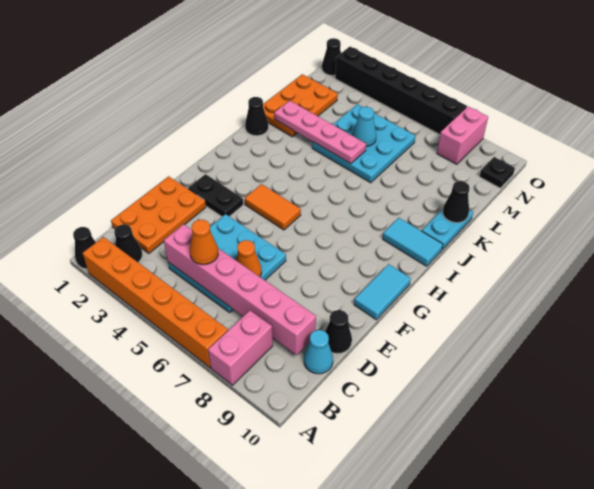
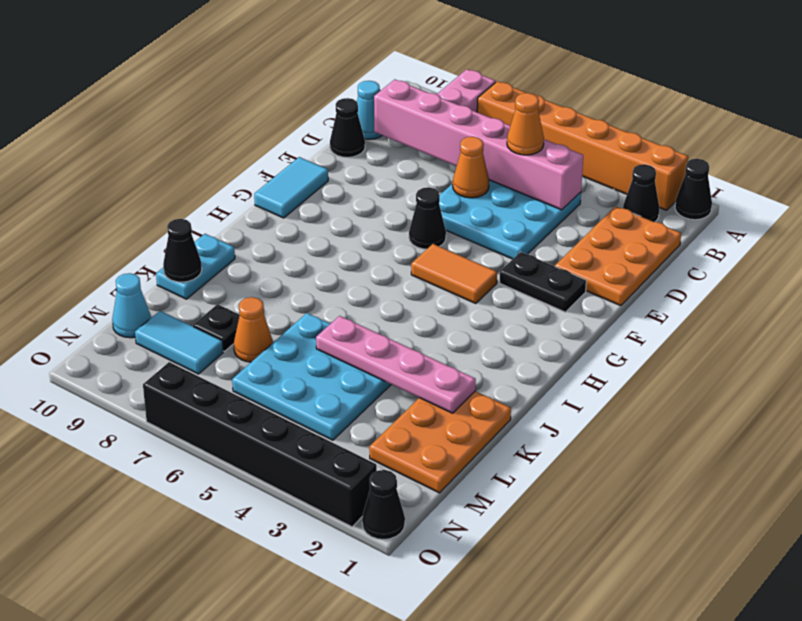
cyan 1x2 tile [383,218,443,266] -> cyan 1x2 tile moved to [135,311,223,374]
black 1x1 cone [245,97,268,136] -> black 1x1 cone moved to [409,187,446,249]
cyan 1x1 cone [352,107,376,146] -> cyan 1x1 cone moved to [112,273,151,338]
none -> orange 1x1 cone [234,297,273,362]
pink 1x2 brick [437,107,488,164] -> none
black 1x1 plate [479,157,515,188] -> black 1x1 plate moved to [193,304,240,351]

